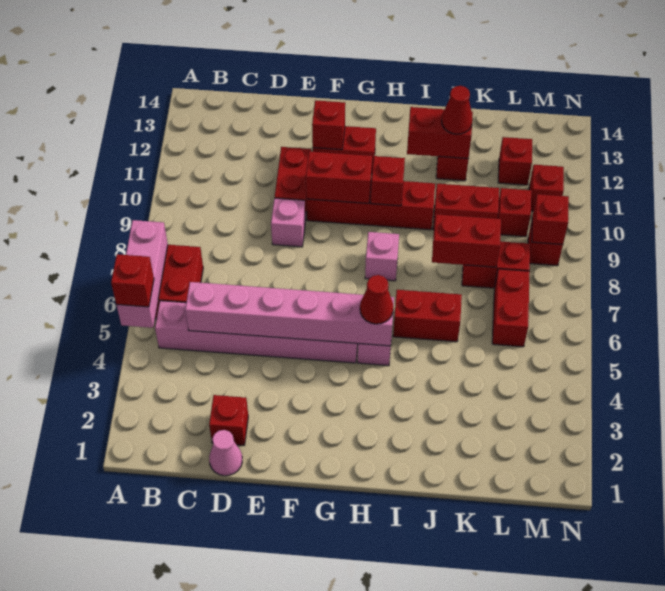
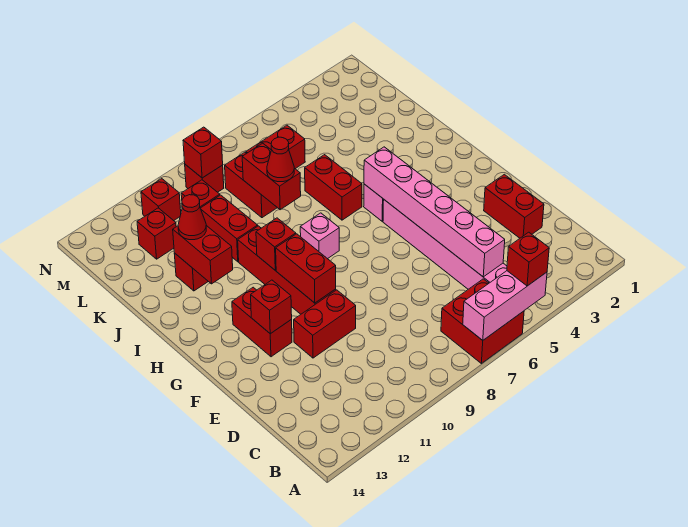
pink 1x1 cone [209,430,242,476] -> none
red 1x1 brick [209,395,248,445] -> red 1x2 brick [484,174,544,238]
pink 1x1 brick [271,198,305,247] -> none
red 1x1 cone [360,275,393,324] -> red 1x1 cone moved to [267,137,294,182]

